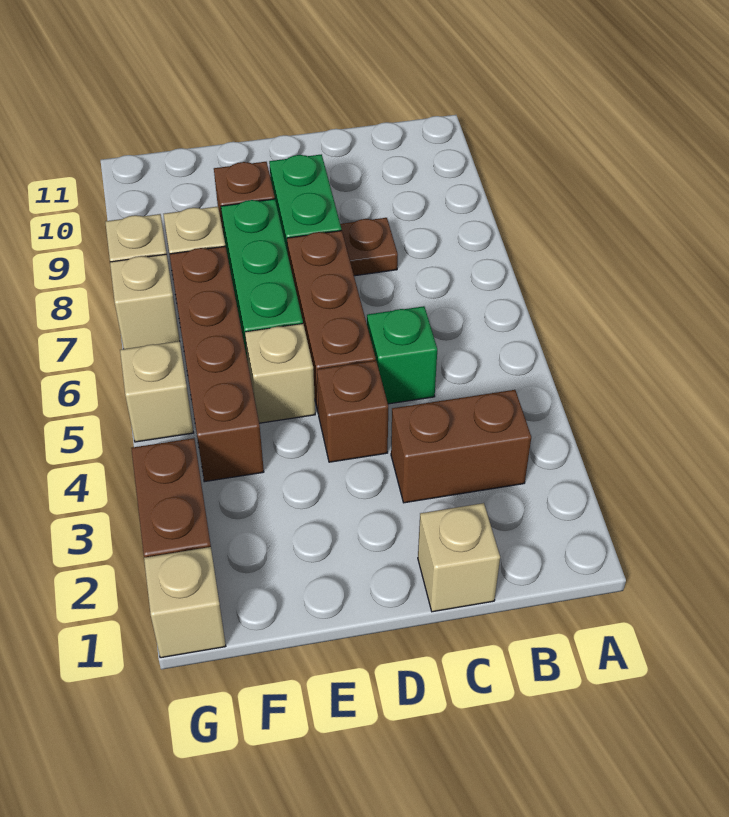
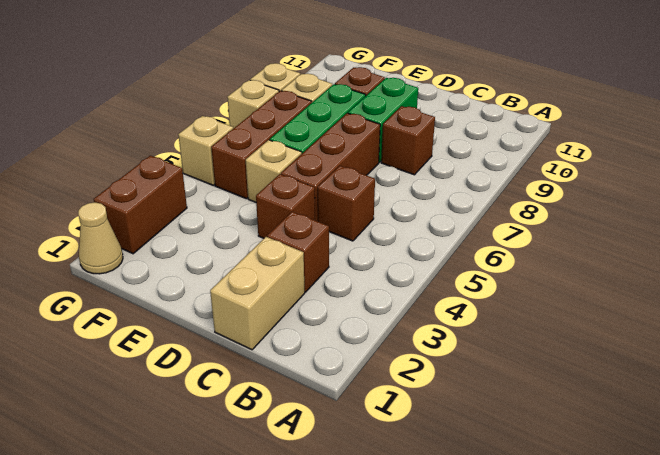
brown 1x2 brick [391,390,531,503] -> brown 1x1 brick [267,212,329,292]
tan 1x1 brick [418,503,500,612] -> tan 1x2 brick [210,237,305,350]
green 1x1 brick [367,306,437,404] -> brown 1x1 brick [318,166,375,241]
brown 1x1 plate [340,218,398,276] -> brown 1x1 brick [381,106,435,175]
brown 1x4 brick [170,246,264,482] -> brown 1x3 brick [211,91,312,199]
tan 1x1 brick [144,547,226,658] -> tan 1x1 cone [78,202,123,274]

